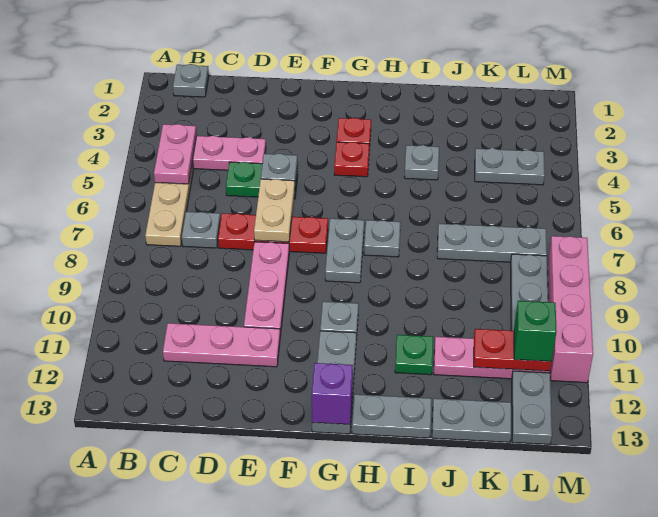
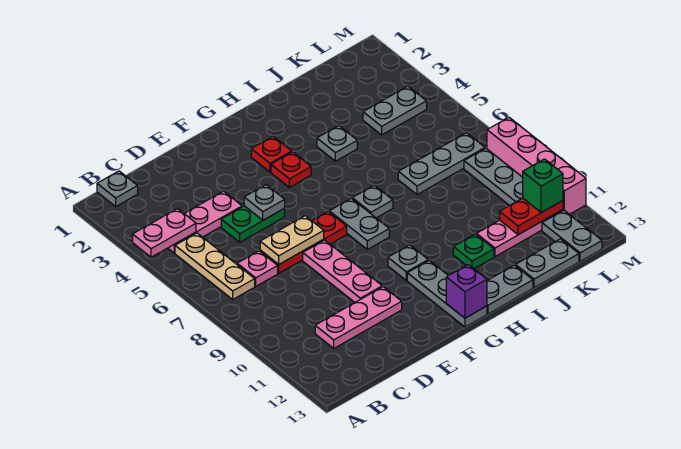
pink 1x2 plate [154,124,197,184] -> pink 1x2 plate turned to [133,209,196,257]
grey 1x1 plate [182,212,221,248] -> pink 1x1 plate [237,251,278,286]
tan 1x2 plate [254,179,295,242] -> tan 1x2 plate turned to [260,216,324,264]

